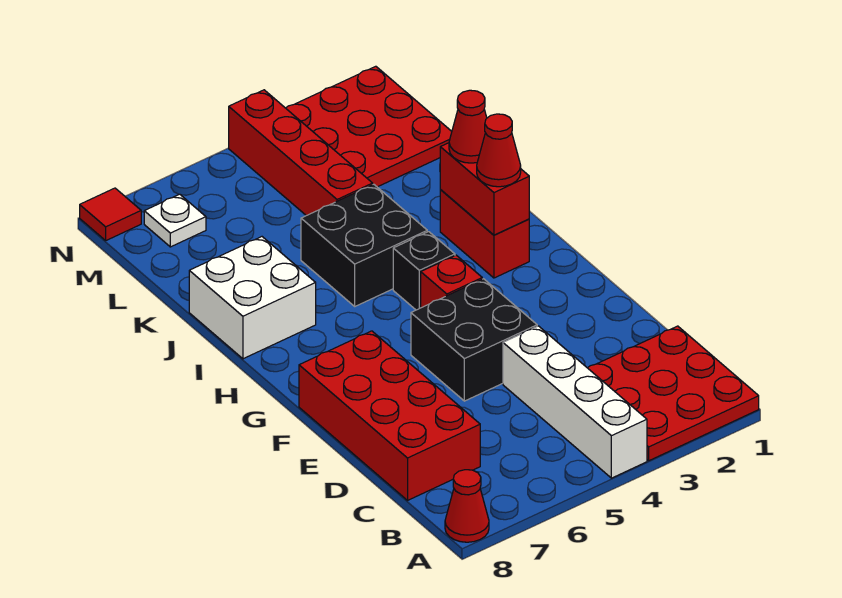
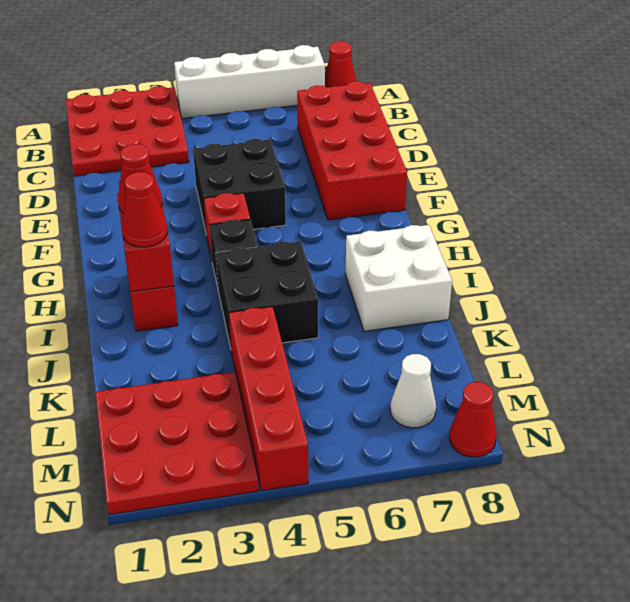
white 1x4 brick [503,326,647,478] -> white 1x4 brick turned to [174,45,325,119]
white 1x1 plate [144,194,206,247] -> white 1x1 cone [390,354,436,428]
red 1x1 tile [80,188,141,240] -> red 1x1 cone [449,382,497,457]

